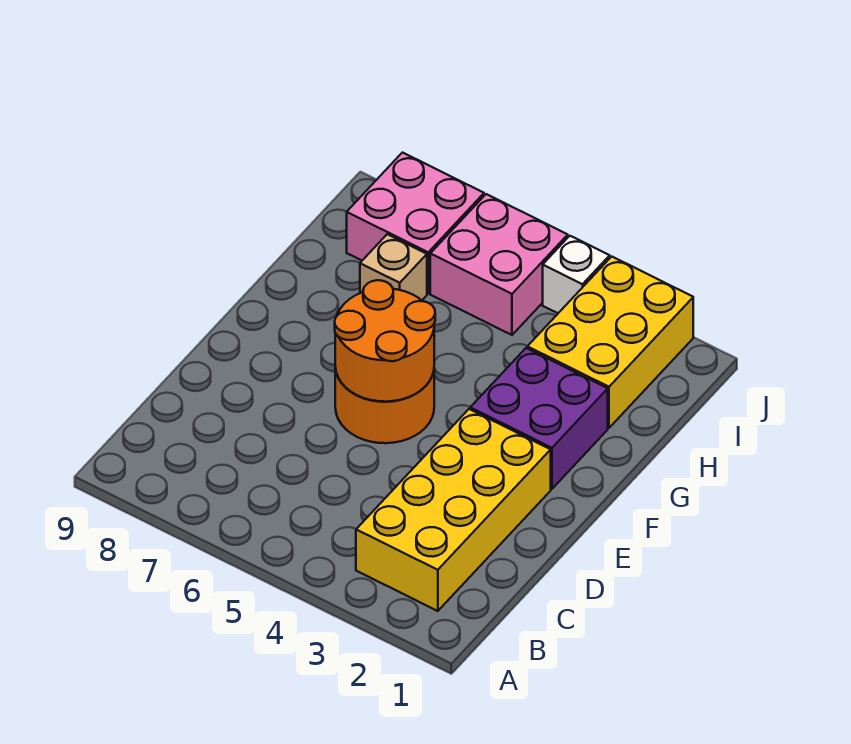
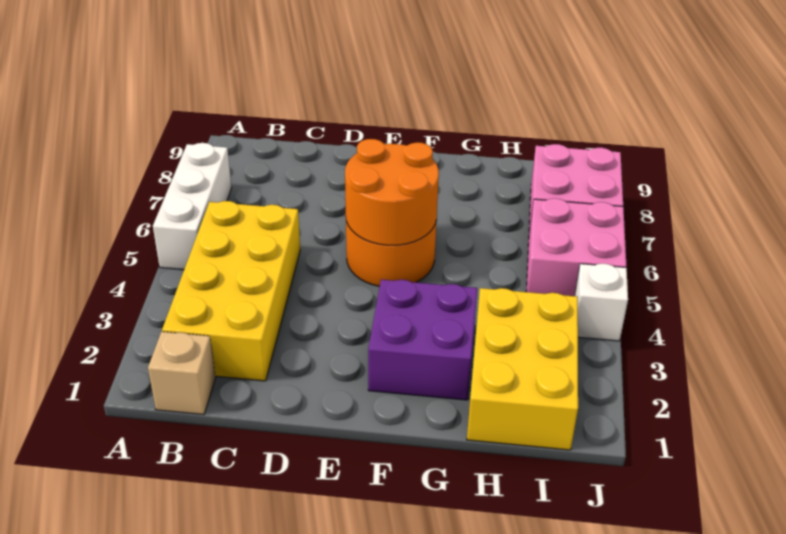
none -> white 1x3 brick [153,143,232,270]
yellow 2x4 brick [356,409,551,611] -> yellow 2x4 brick turned to [162,201,300,381]
yellow 2x3 brick [527,257,693,428] -> yellow 2x3 brick turned to [467,288,578,450]
tan 1x1 brick [360,234,427,300] -> tan 1x1 brick moved to [148,332,215,415]

